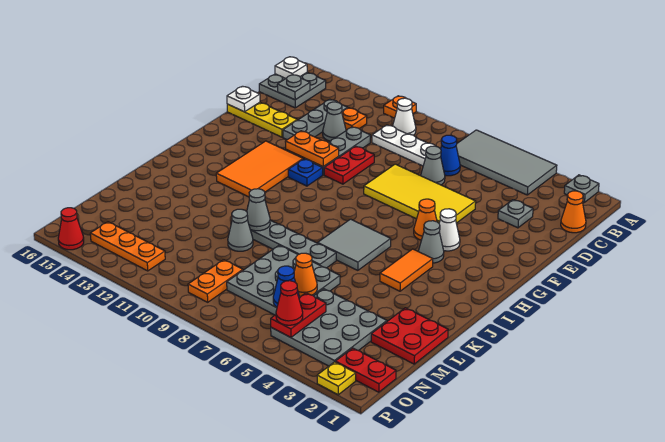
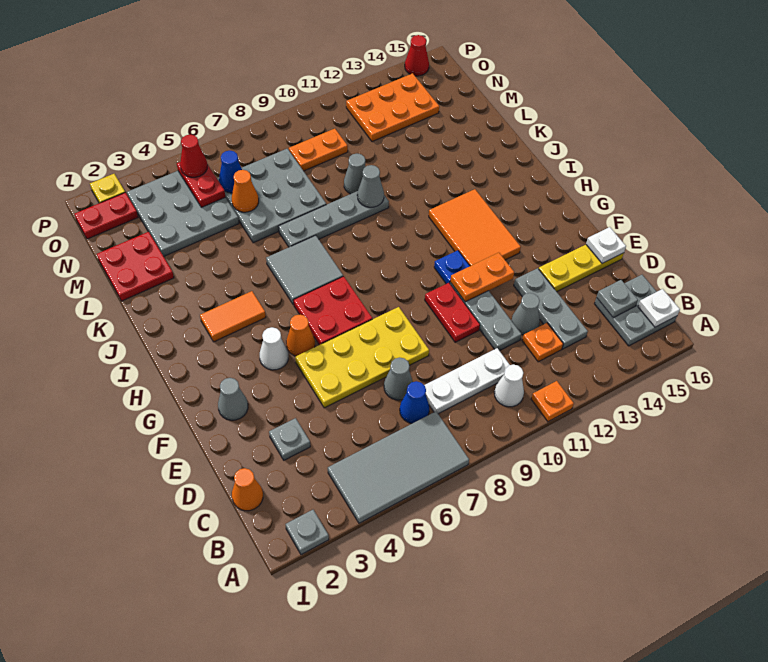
yellow 2x4 tile [364,164,476,223] -> yellow 2x4 plate [295,307,429,408]
none -> red 2x2 plate [293,276,372,345]
grey 1x1 cone [418,221,444,263] -> grey 1x1 cone moved to [218,378,248,420]
orange 1x2 tile [380,249,433,291] -> orange 1x2 tile turned to [200,291,266,342]
orange 1x2 plate [188,260,243,302] -> orange 1x2 plate turned to [289,129,348,171]
orange 1x3 plate [90,222,165,271] -> orange 2x3 plate [346,73,439,142]

